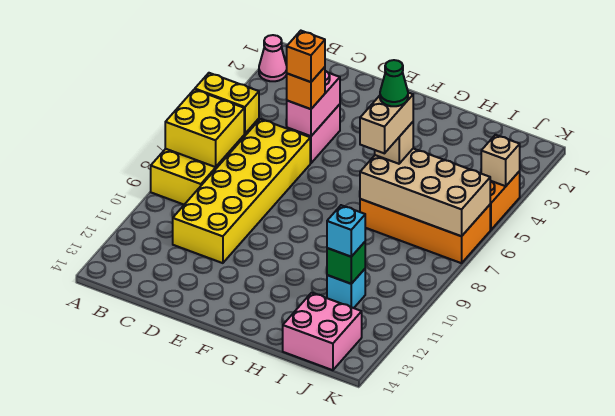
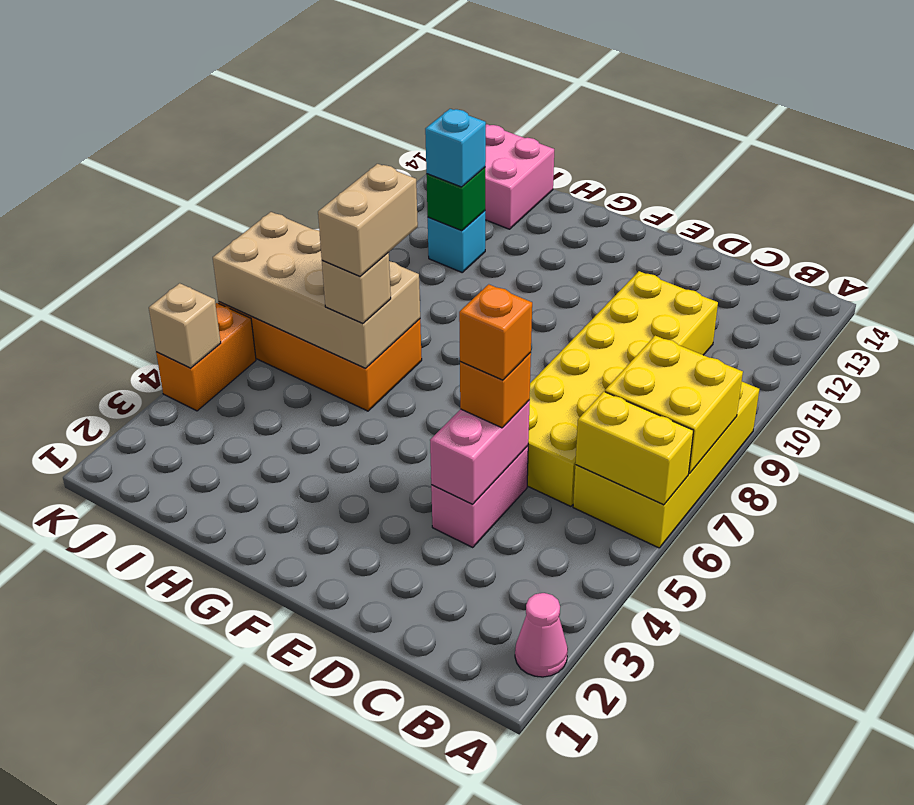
green 1x1 cone [380,60,408,106] -> none

